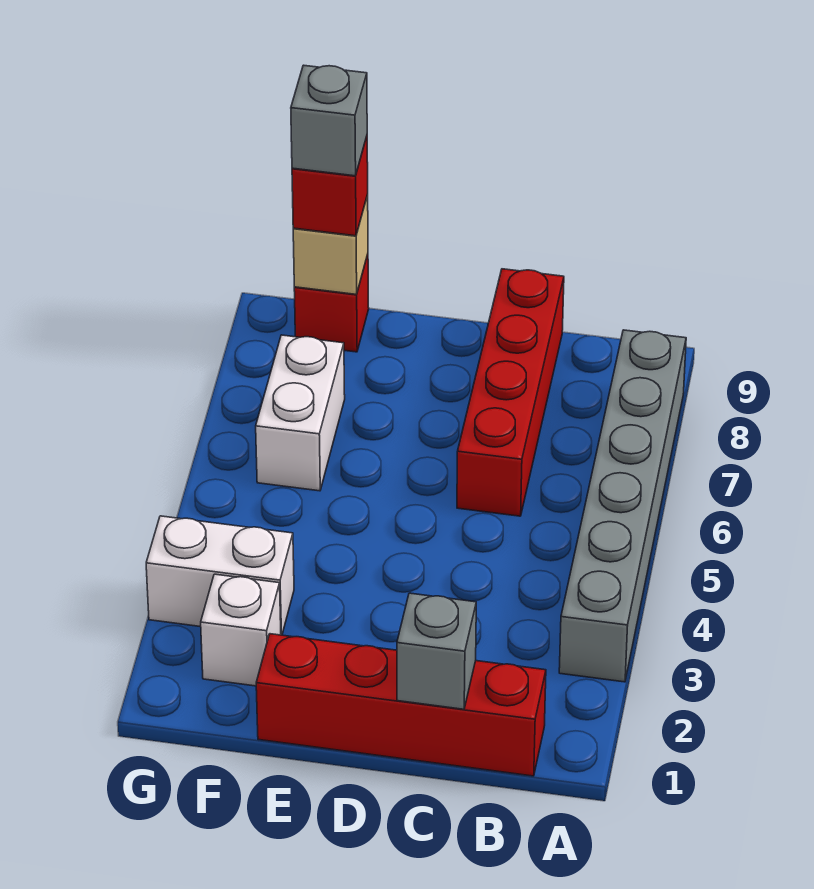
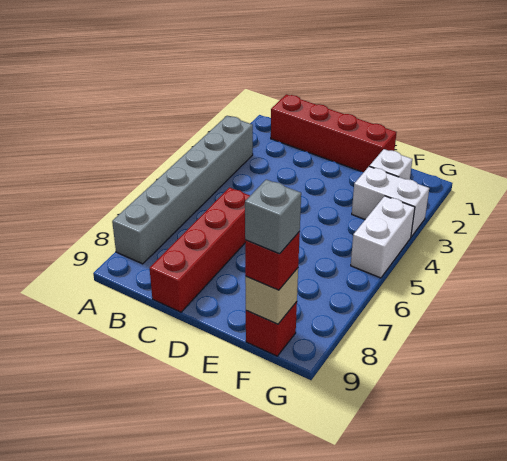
grey 1x1 brick [397,593,476,709] -> none
white 1x2 brick [256,335,345,491] -> white 1x2 brick moved to [351,196,415,278]

